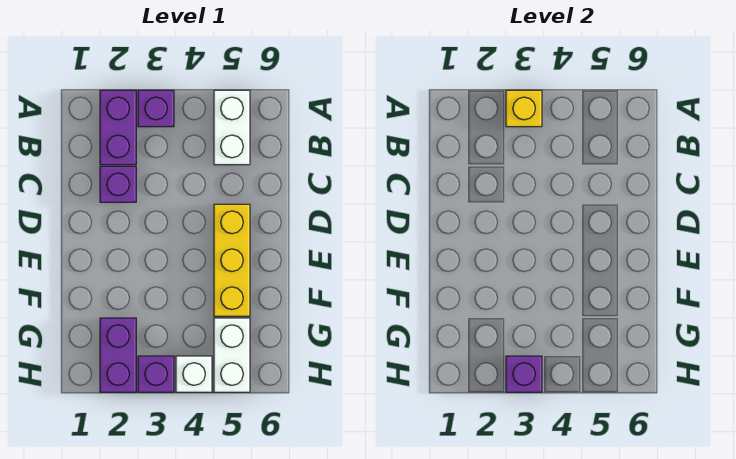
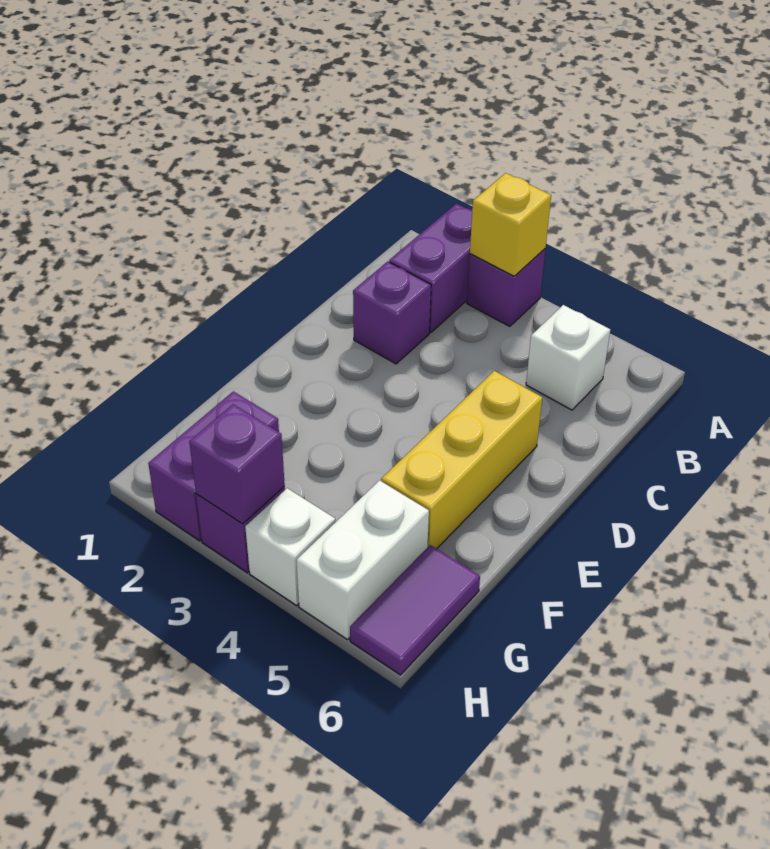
white 1x2 brick [214,90,250,165] -> white 1x1 brick [526,305,610,410]
none -> purple 1x2 tile [350,545,480,675]

